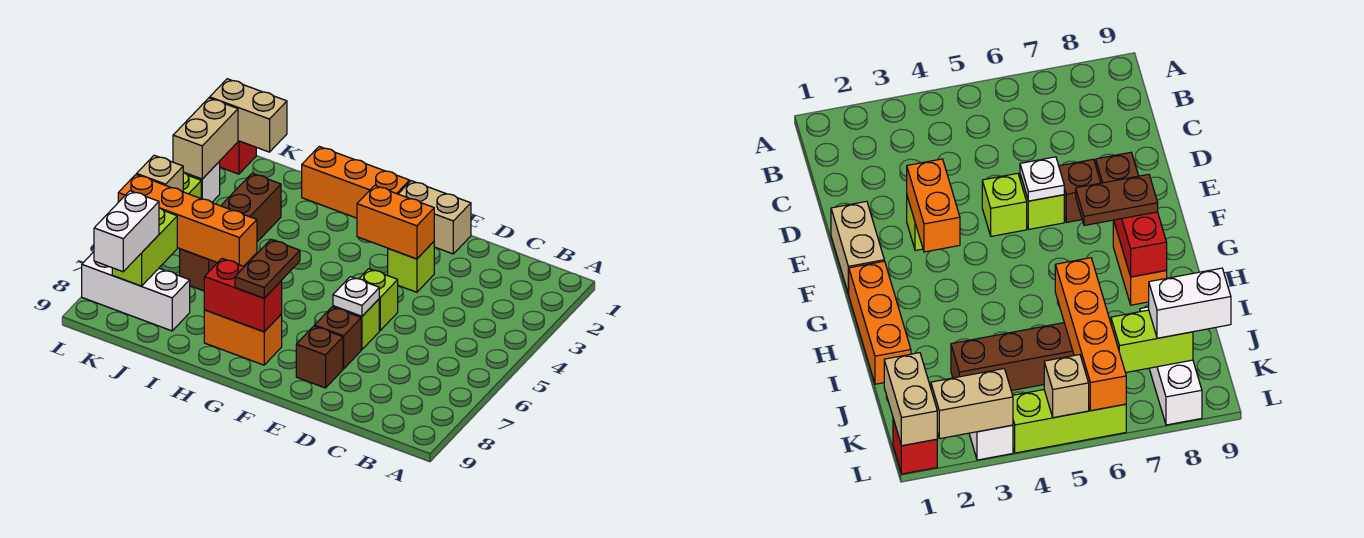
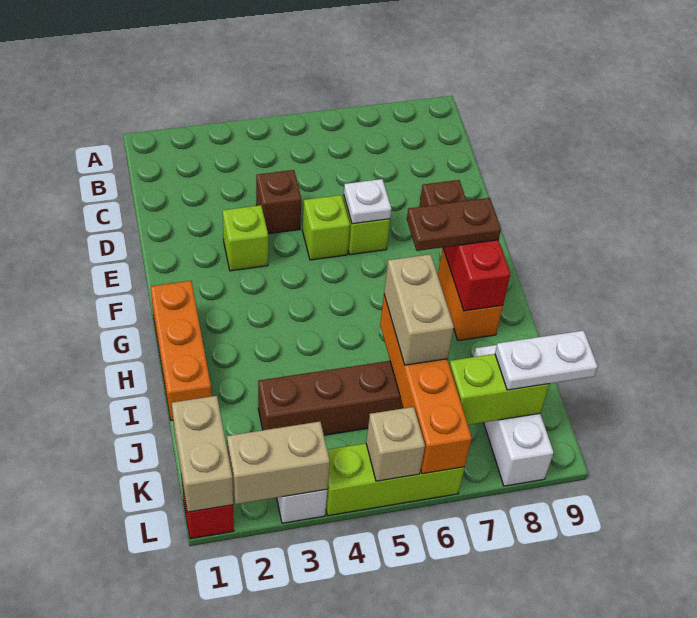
tan 1x2 brick [399,181,471,254] -> tan 1x2 brick moved to [384,254,454,365]
orange 1x2 brick [357,186,434,259] -> none
brown 1x1 brick [315,307,361,369] -> brown 1x1 brick moved to [256,170,301,234]
white 1x2 brick [94,191,159,272] -> white 1x2 plate [495,331,598,390]

